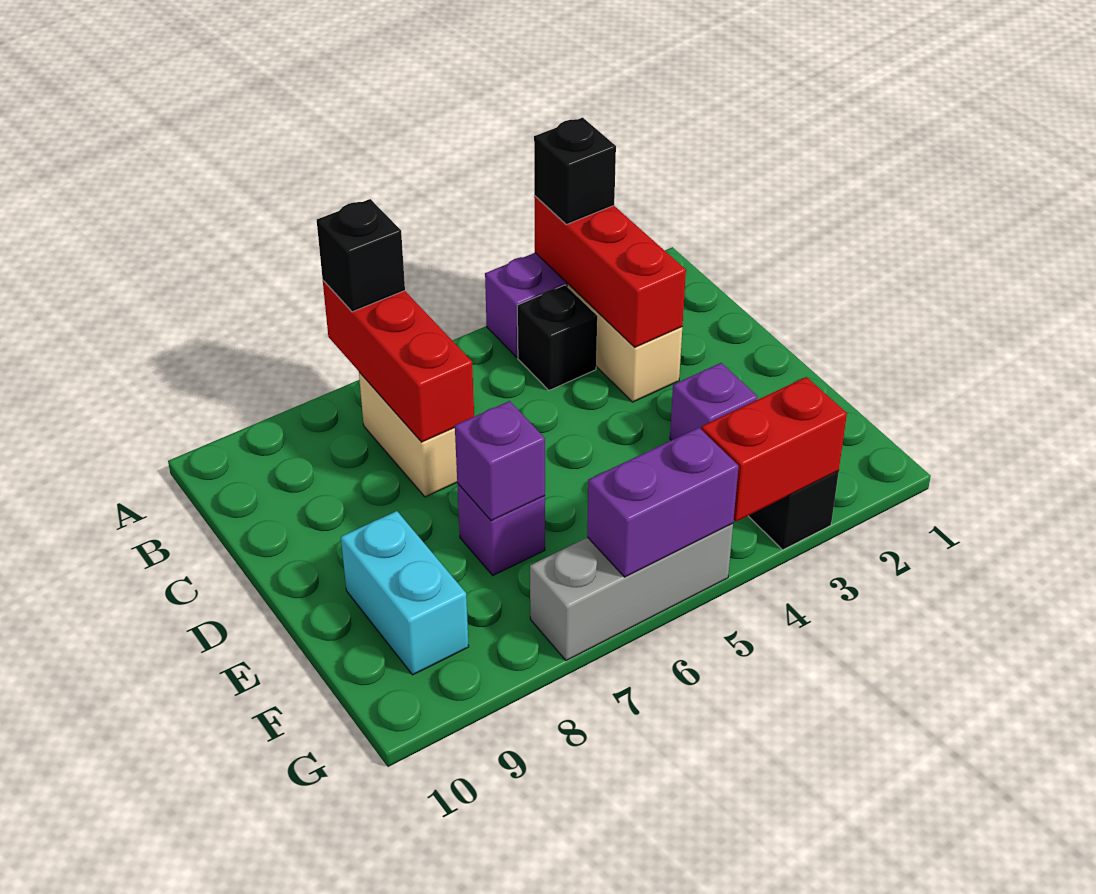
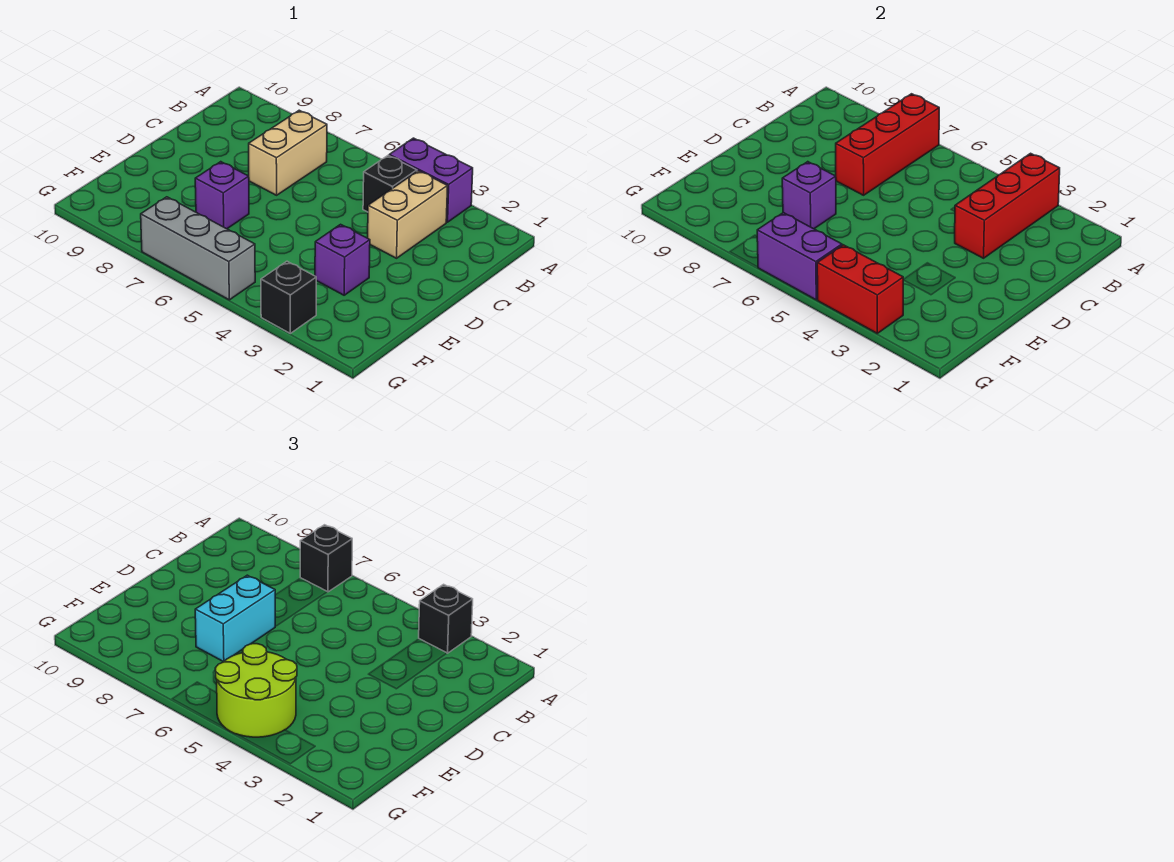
cyan 1x2 brick [341,511,469,675] -> cyan 1x2 brick moved to [195,575,276,662]
none -> lime 2x2 round brick [215,644,297,737]

